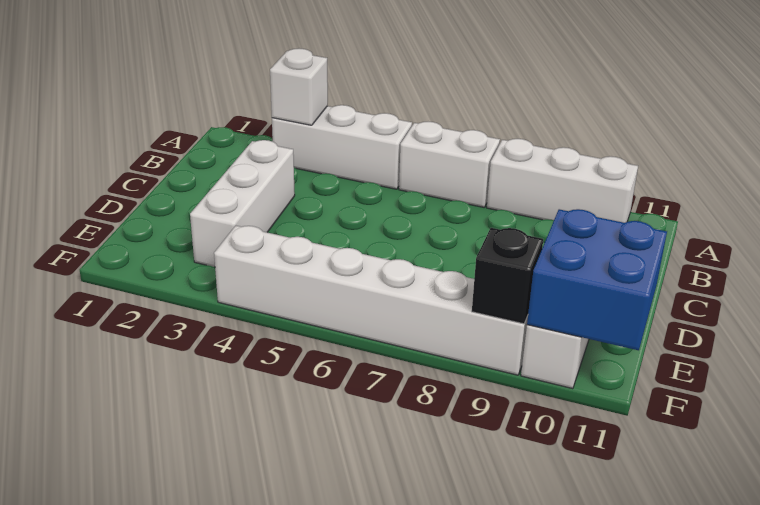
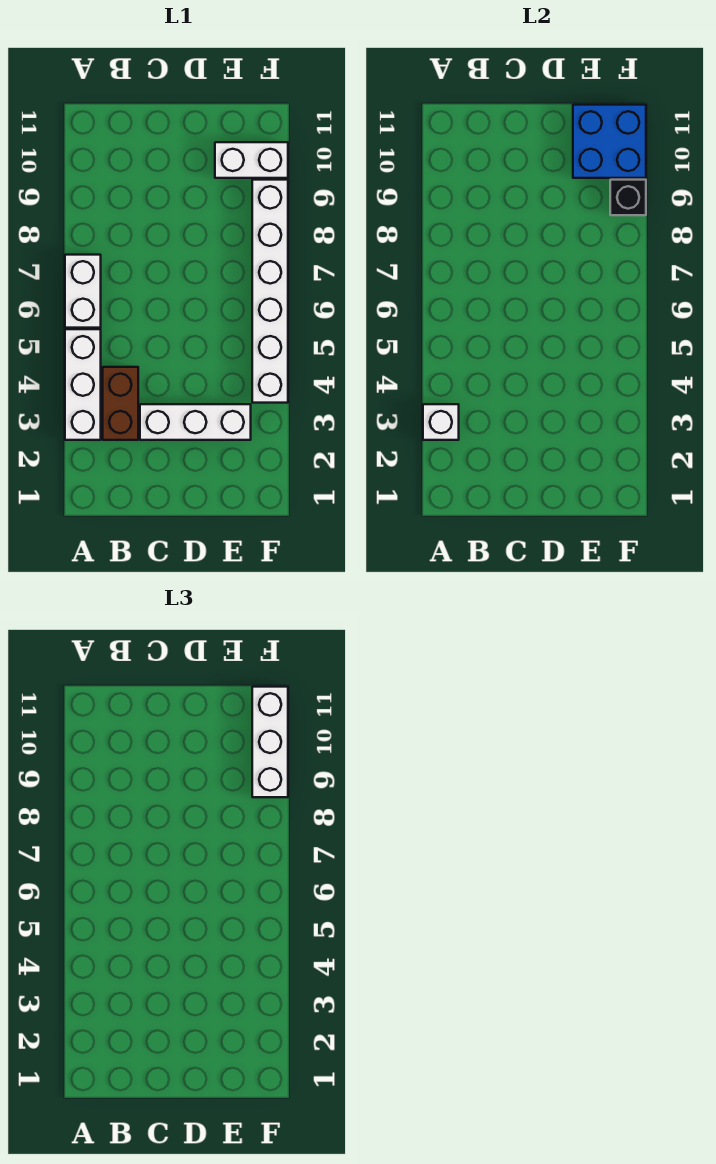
white 1x3 brick [487,139,638,223] -> white 1x3 brick moved to [252,687,288,797]
none -> brown 1x2 brick [103,367,138,440]

